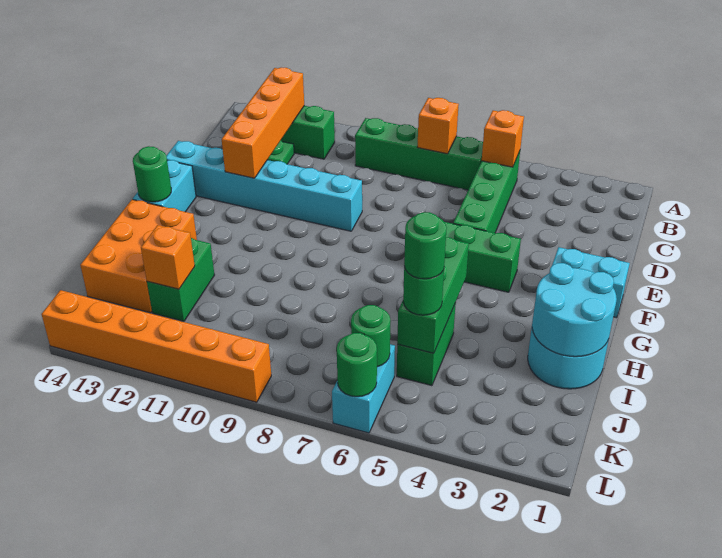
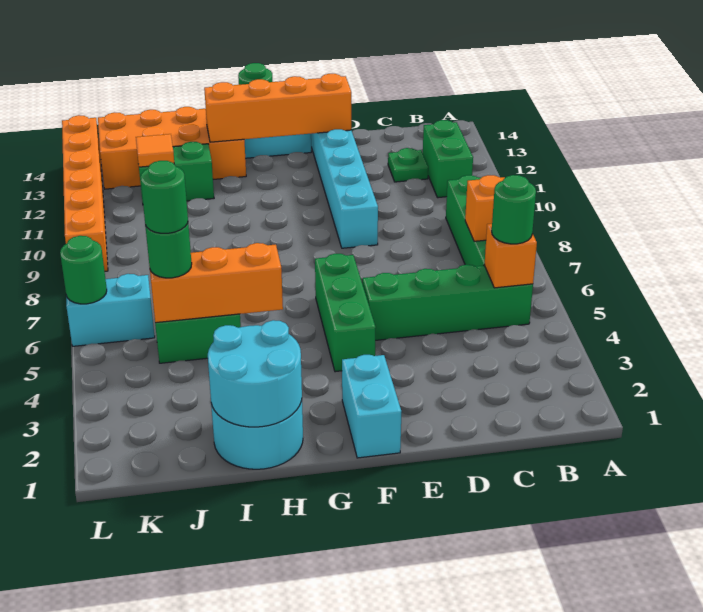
orange 1x4 brick [222,68,304,178] -> orange 1x4 brick moved to [204,74,351,142]
green 1x3 brick [397,237,469,353] -> orange 1x3 brick [150,243,283,323]
orange 2x3 brick [80,200,197,313] -> orange 2x4 brick [98,107,246,189]
orange 1x1 brick [141,225,195,289] -> orange 1x1 tile [136,134,174,167]
green 1x1 round brick [351,305,390,367] -> green 1x1 round brick moved to [492,175,536,244]

